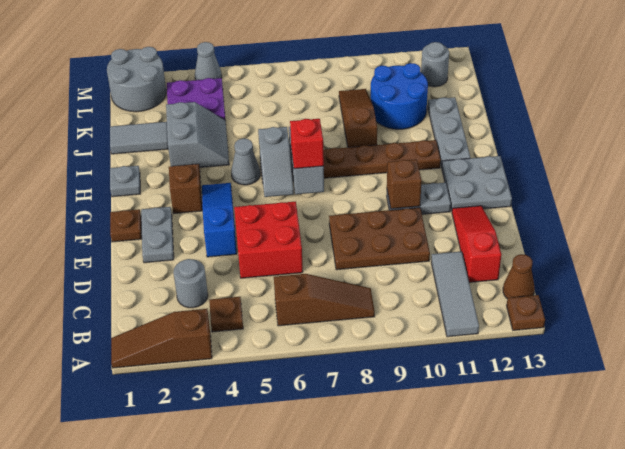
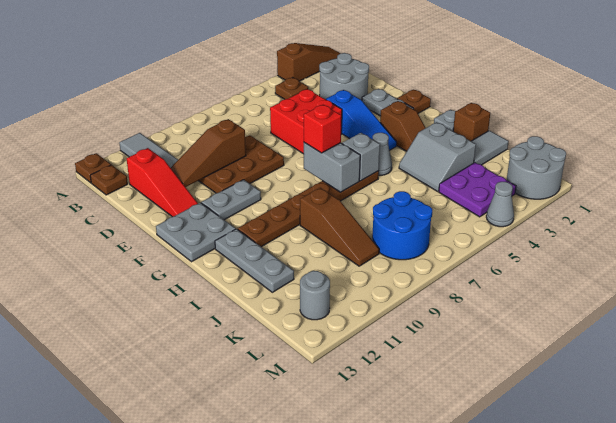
brown 1x3 slope [274,274,375,326] -> brown 1x3 slope moved to [171,119,246,187]
brown 1x1 cone [503,254,535,298] -> brown 1x1 plate [90,165,128,195]
grey 1x1 round brick [173,259,208,308] -> grey 2x2 round brick [319,53,369,100]
brown 1x1 brick [387,159,422,209] -> brown 1x1 brick moved to [453,103,490,141]
blue 2x2 round brick [371,63,428,129] -> blue 2x2 round brick moved to [372,191,432,260]

